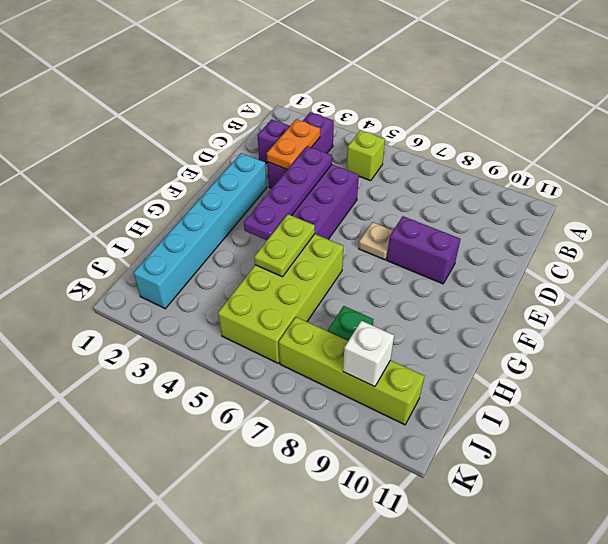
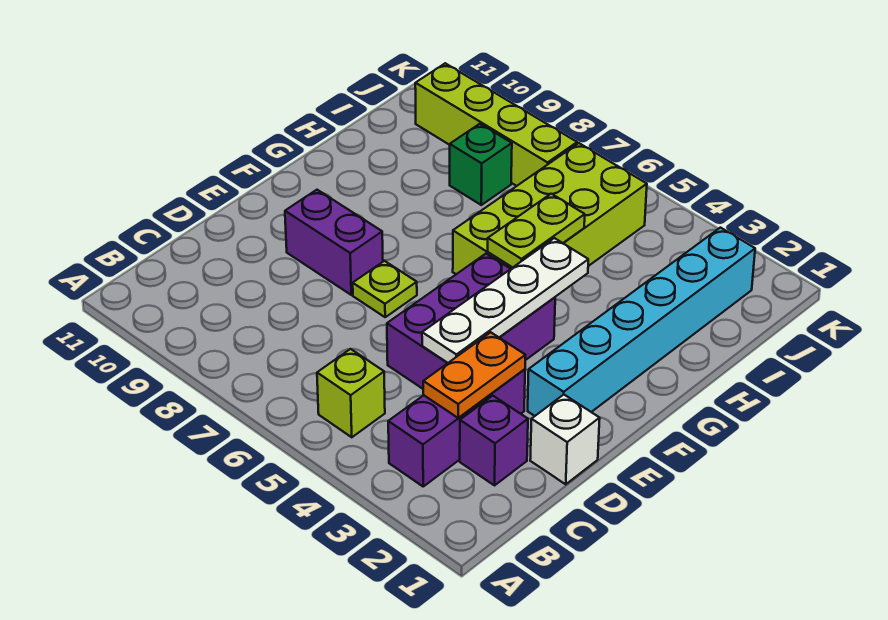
purple 1x4 plate [244,146,332,240] -> white 1x4 plate [422,238,588,363]
tan 1x1 plate [359,222,393,260] -> lime 1x1 plate [353,261,417,317]
white 1x1 brick [343,321,394,387] -> white 1x1 brick moved to [530,395,600,484]

